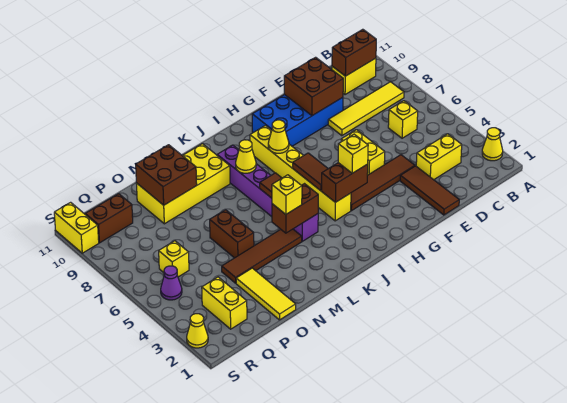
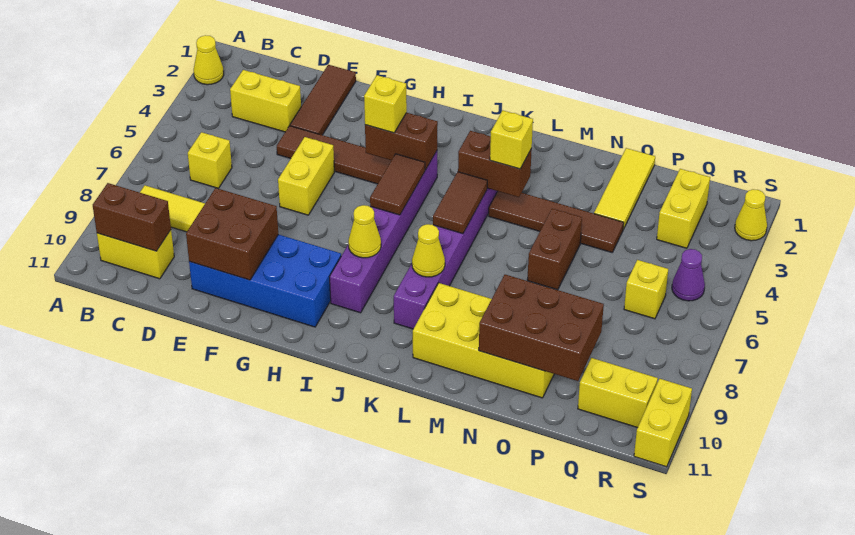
yellow 1x6 brick [250,126,351,221] -> purple 1x6 brick [330,151,437,313]
brown 2x2 brick [136,145,197,205] -> brown 2x3 brick [479,275,604,381]
brown 1x2 brick [85,194,133,243] -> yellow 1x2 brick [578,358,658,428]

